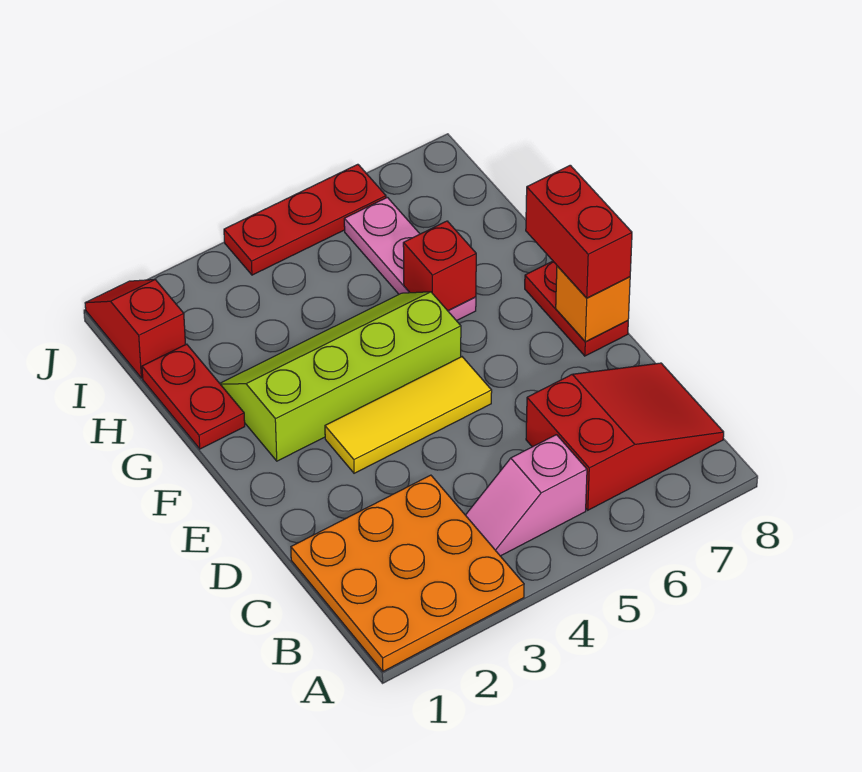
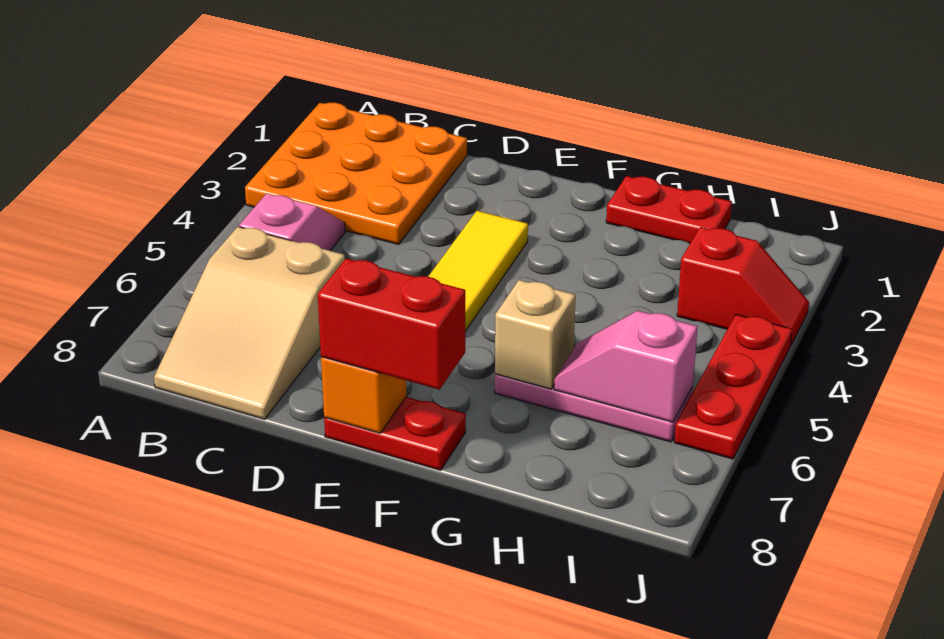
red 2x3 slope [526,363,724,510] -> tan 2x3 slope [154,227,345,419]
lime 2x4 slope [220,292,461,461] -> none
red 1x1 brick [403,221,476,311] -> tan 1x1 brick [495,280,575,389]
none -> pink 1x2 slope [554,311,698,422]
red 1x2 slope [85,280,185,378] -> red 1x2 slope moved to [677,227,809,346]

